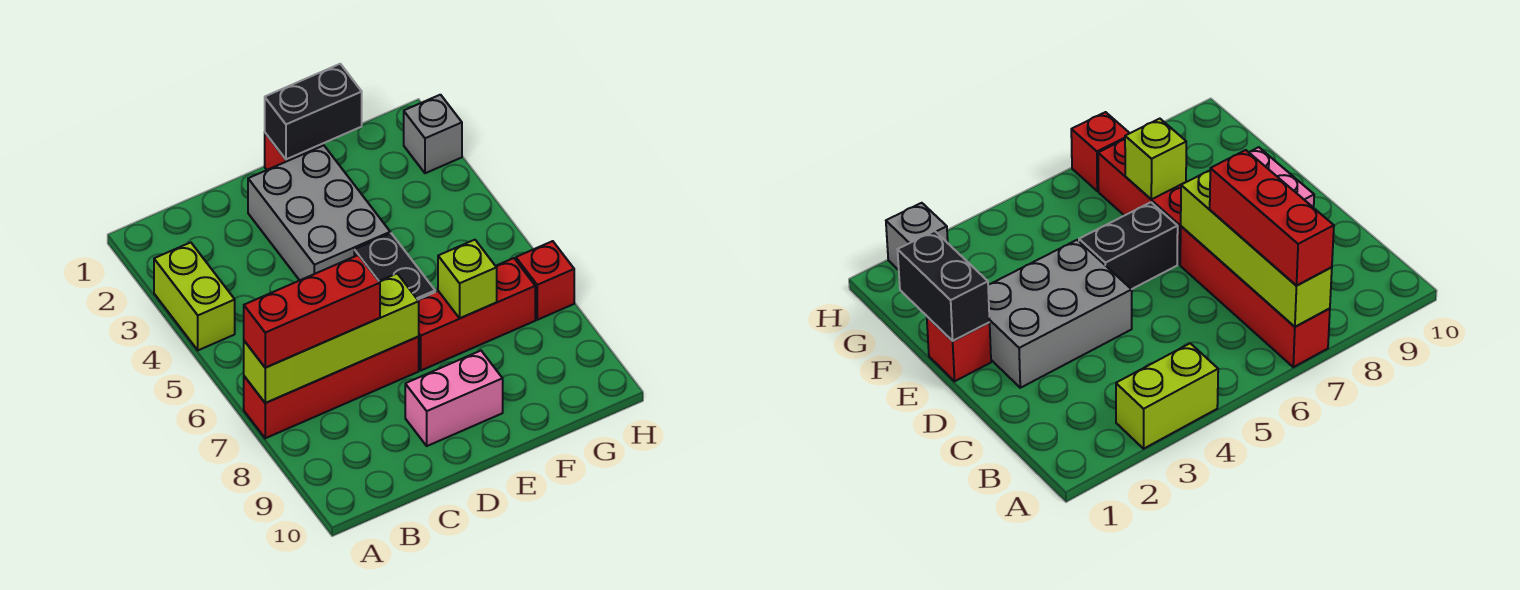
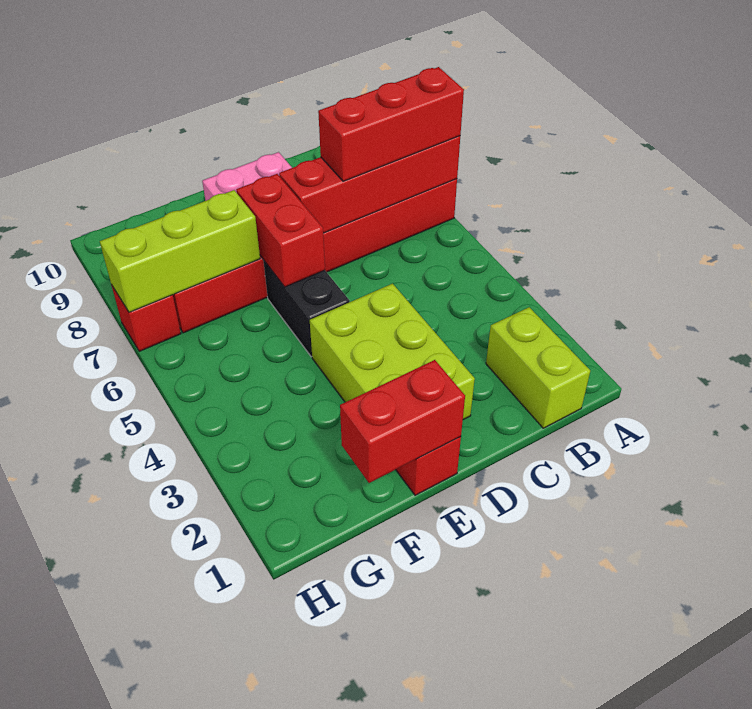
lime 1x2 brick [154,242,235,350] -> lime 1x2 brick moved to [486,307,590,428]
lime 1x4 brick [244,274,419,403] -> red 1x4 brick [279,136,460,233]
grey 2x3 brick [248,145,390,280] -> lime 2x3 brick [310,283,475,420]
black 1x2 brick [265,64,362,160] -> red 1x2 brick [340,360,465,483]
none -> red 1x2 brick [236,174,325,287]
lime 1x1 brick [438,240,497,318] -> lime 1x3 brick [100,190,260,312]
grey 1x1 brick [404,95,462,173] -> none

